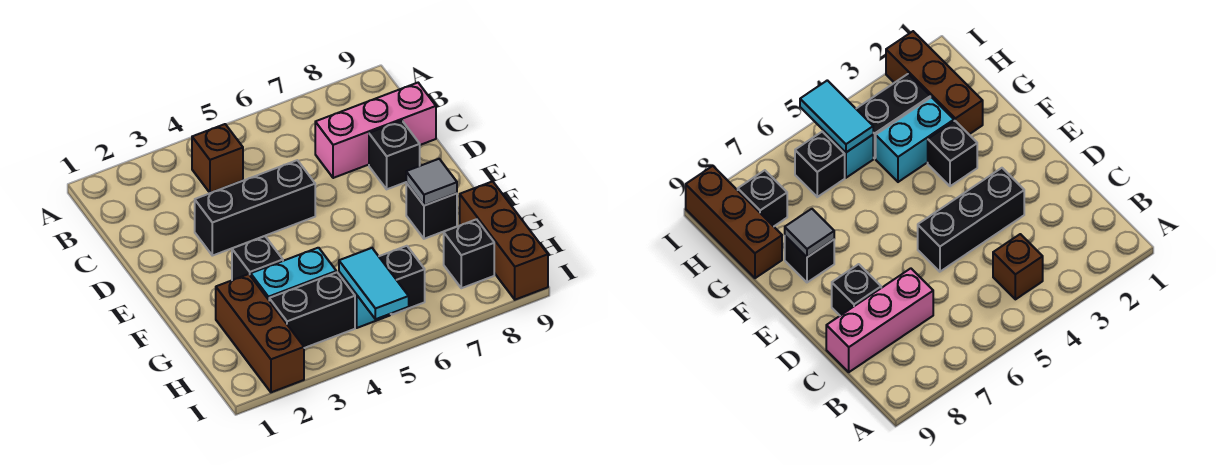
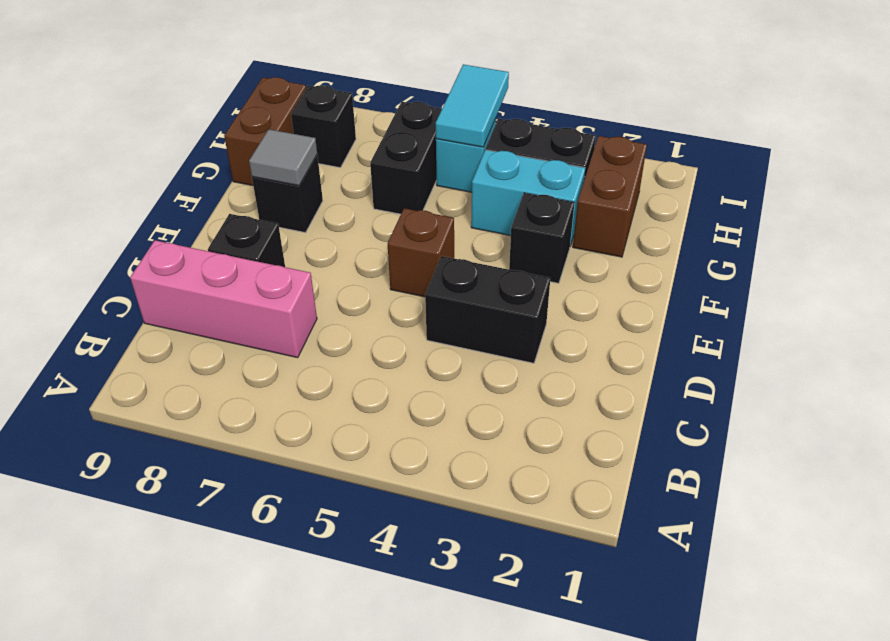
brown 1x1 brick [192,124,243,193] -> brown 1x1 brick moved to [388,208,454,297]
black 1x3 brick [195,160,315,256] -> black 1x2 brick [425,256,550,363]
brown 1x3 brick [216,274,304,392] -> brown 1x2 brick [573,136,647,257]
brown 1x3 brick [460,181,548,300] -> brown 1x2 brick [224,77,306,186]
black 1x1 brick [379,246,425,315] -> black 1x2 brick [370,102,442,214]

